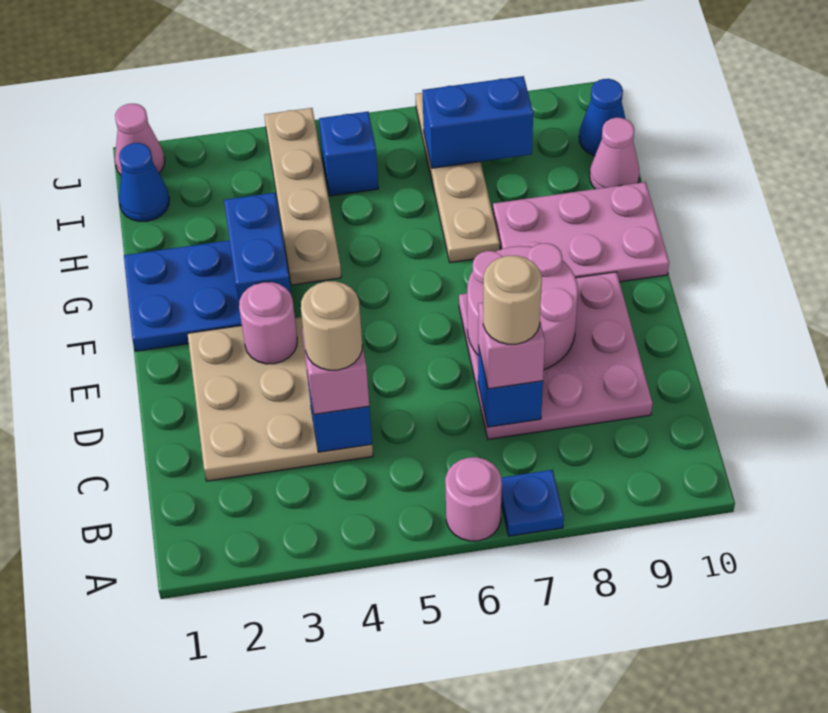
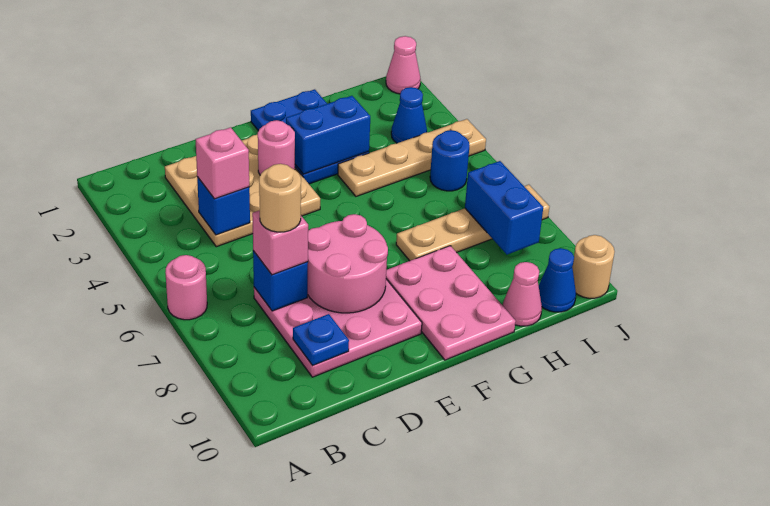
blue 1x1 plate [501,470,564,536] -> blue 1x1 plate moved to [293,314,349,365]
tan 1x1 round brick [301,281,362,370] -> tan 1x1 round brick moved to [572,235,615,298]
blue 1x1 cone [119,143,169,221] -> blue 1x1 cone moved to [391,87,427,143]
blue 1x1 brick [319,112,378,196] -> blue 1x1 round brick [430,130,470,191]

